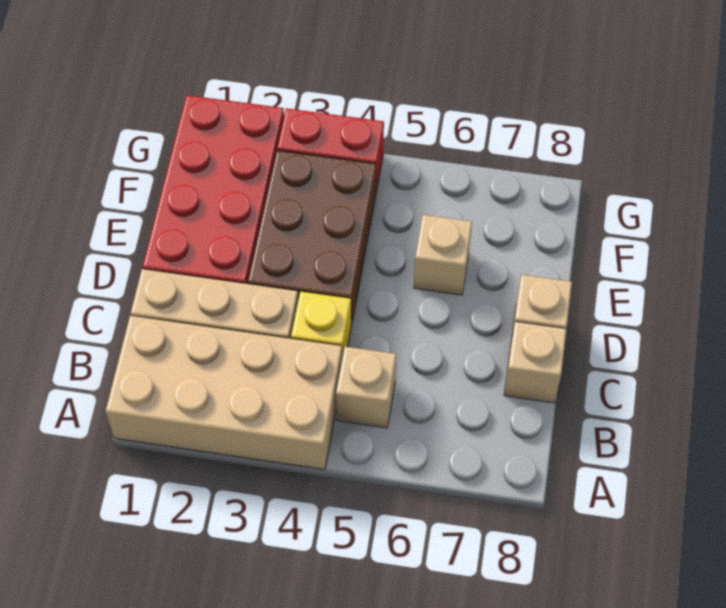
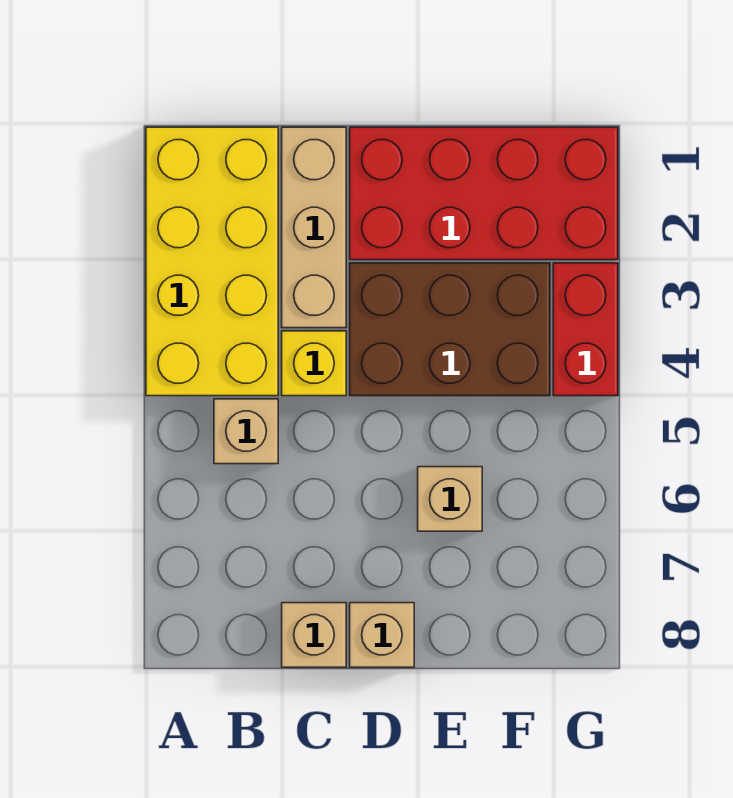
tan 2x4 brick [106,316,342,470] -> yellow 2x4 brick [146,127,278,396]

